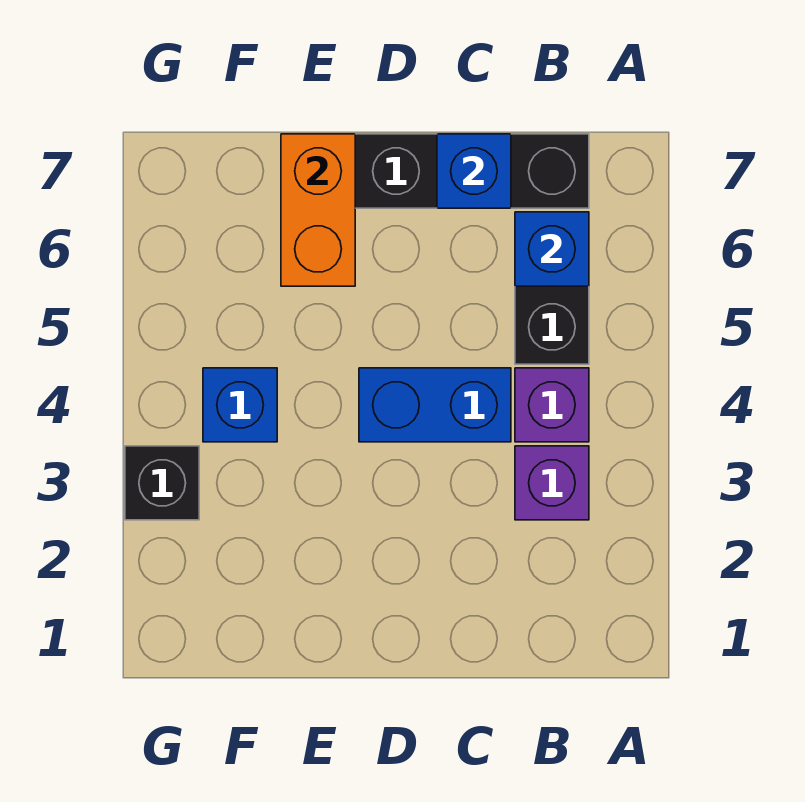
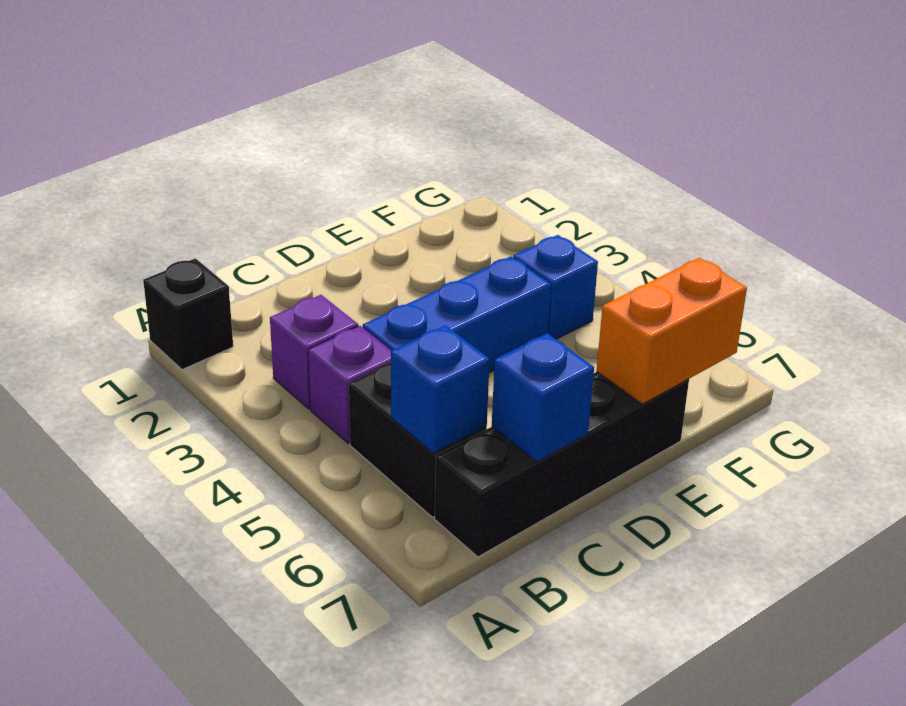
blue 1x2 brick [359,368,511,442] -> blue 1x3 brick [363,256,551,373]
orange 1x2 brick [281,134,355,286] -> orange 1x2 brick turned to [596,258,747,404]
black 1x1 brick [125,446,199,520] -> black 1x1 brick moved to [143,258,233,370]

